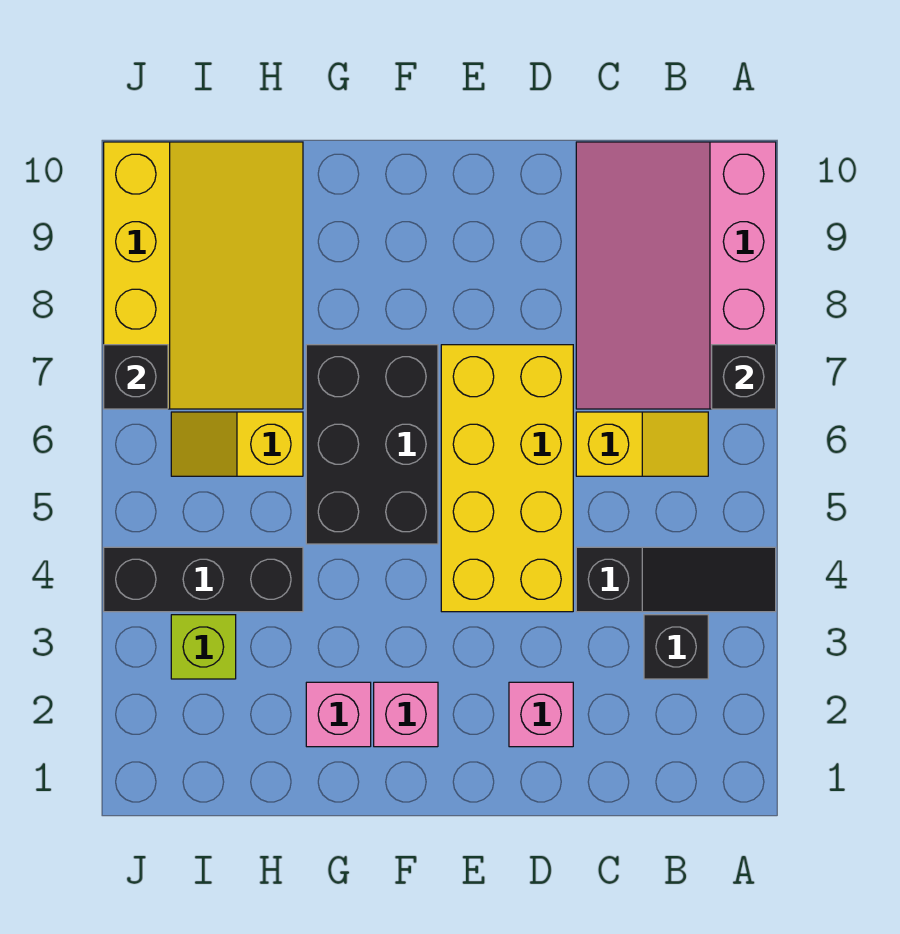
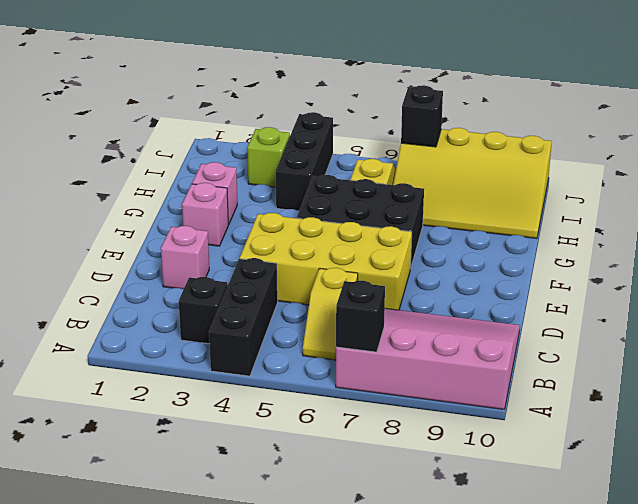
black 1x3 slope [576,547,776,612] -> black 1x3 brick [209,258,278,376]

